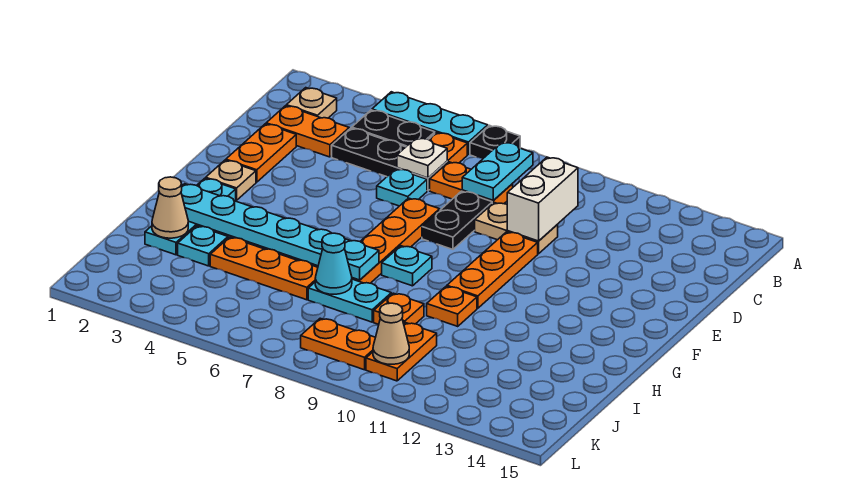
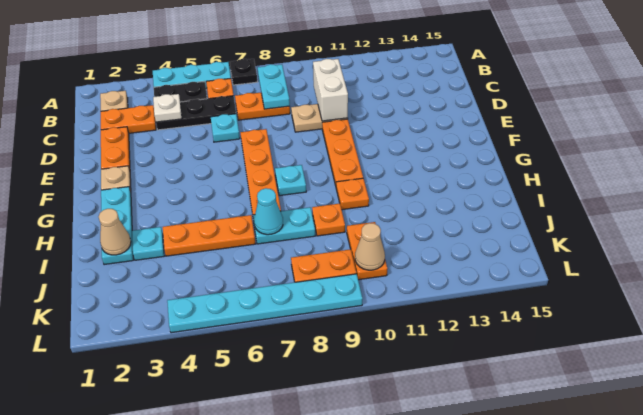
white 1x1 plate [397,138,447,178] -> white 1x1 plate moved to [153,94,182,122]
black 1x2 plate [422,191,492,249] -> none
cyan 1x6 plate [181,184,379,280] -> cyan 1x6 plate moved to [167,274,363,333]

